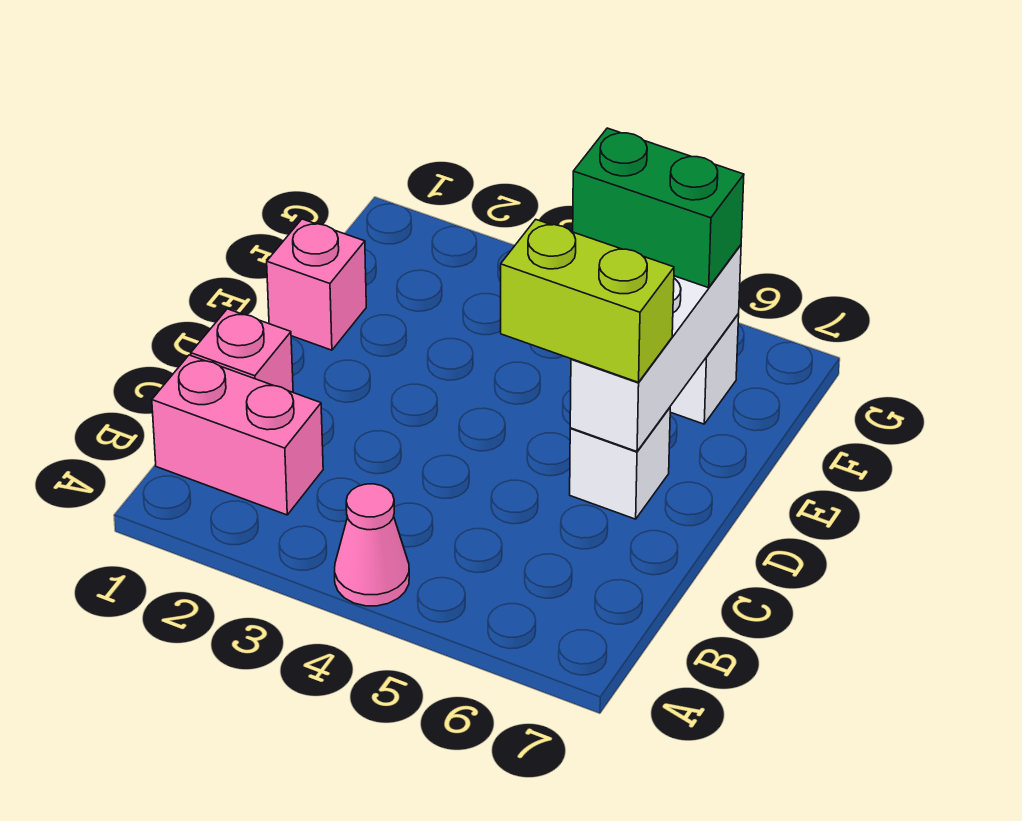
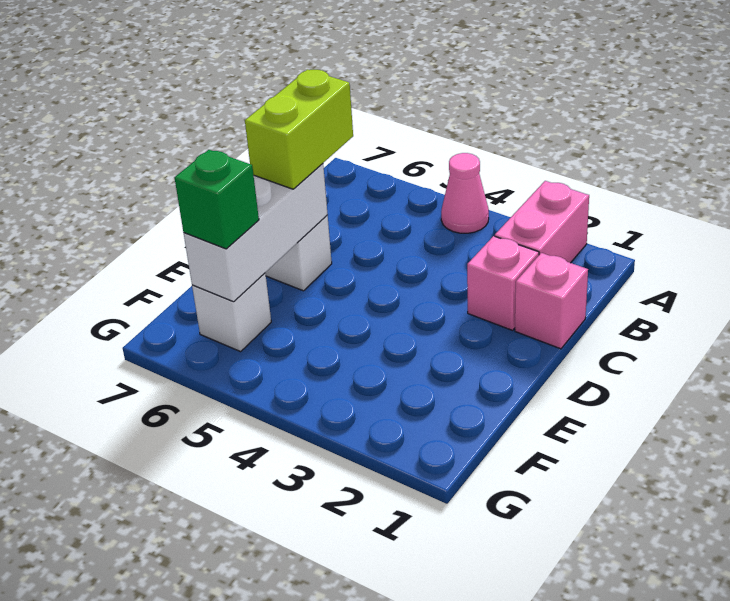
pink 1x2 brick [152,355,323,515] -> pink 1x2 brick turned to [495,181,589,263]
lime 1x2 brick [501,219,674,382] -> lime 1x2 brick turned to [245,69,353,189]
pink 1x1 brick [267,219,366,350] -> pink 1x1 brick moved to [467,236,539,330]
green 1x2 brick [573,128,744,288] -> green 1x1 brick [175,150,259,249]

